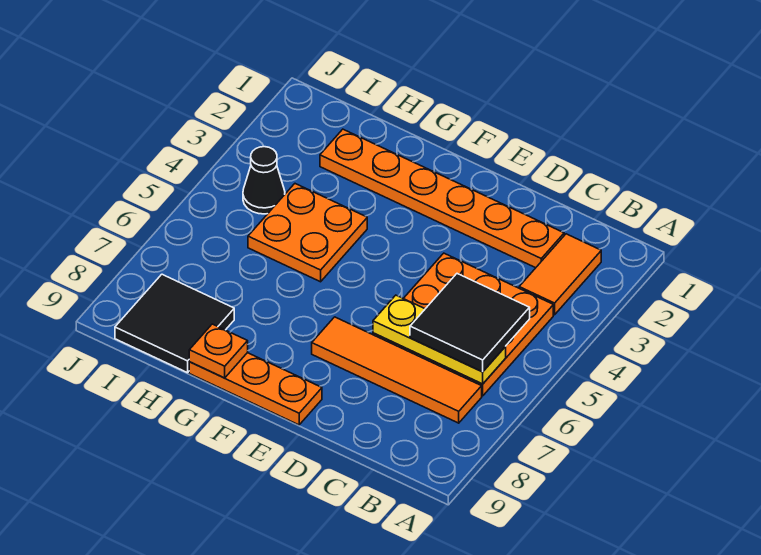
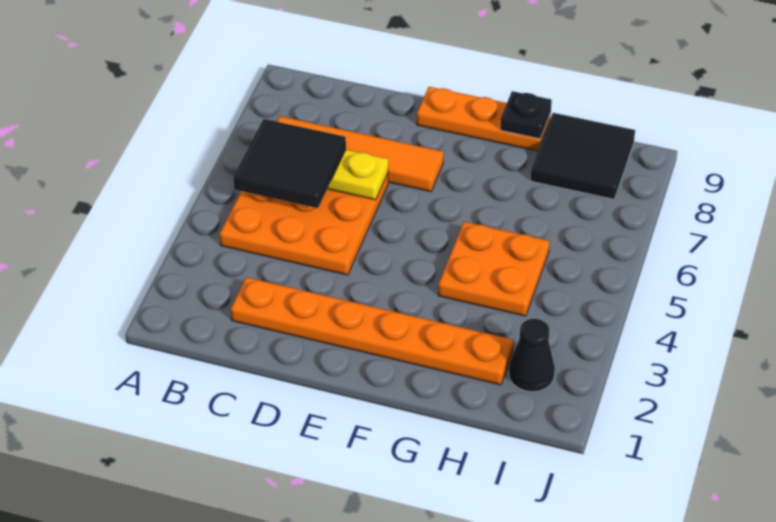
orange 1x2 tile [519,234,601,315] -> none
orange 1x1 plate [189,324,248,378] -> black 1x1 plate [500,91,552,139]
black 1x1 cone [243,147,285,214] -> black 1x1 cone moved to [509,319,555,392]

